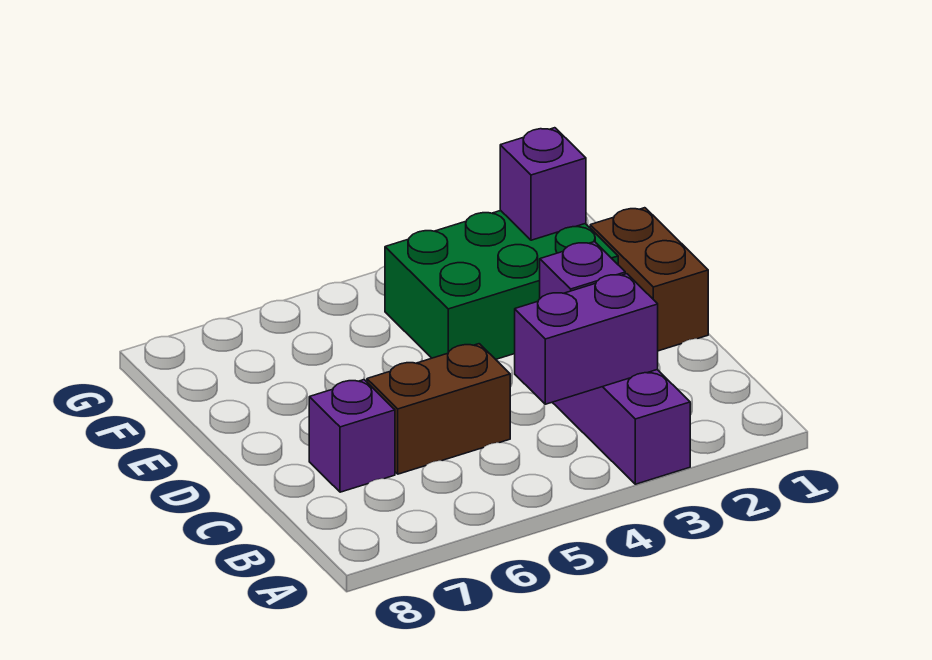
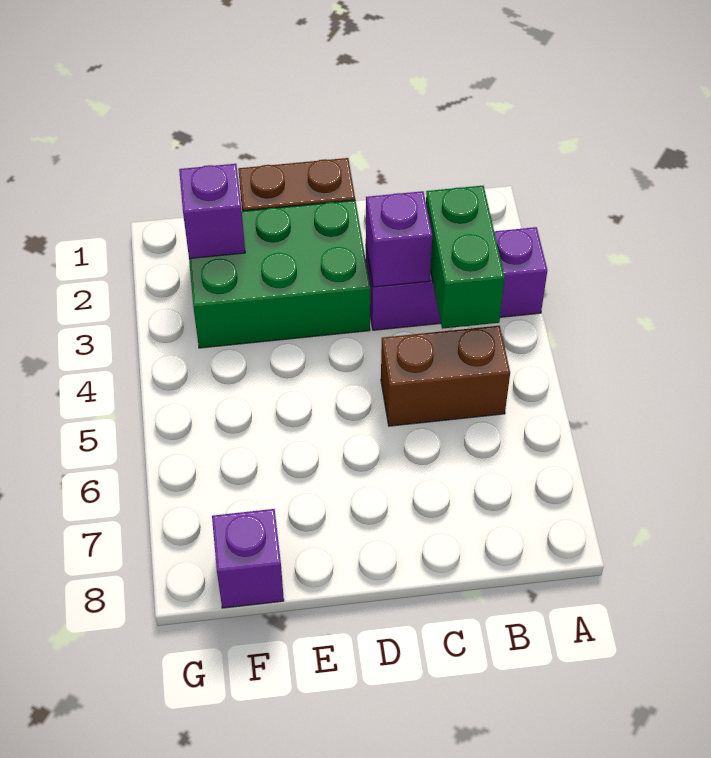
purple 1x2 brick [515,274,658,404] -> green 1x2 brick [426,186,505,329]
brown 1x2 brick [367,344,510,474] -> brown 1x2 brick turned to [381,326,510,426]
purple 1x1 brick [309,380,395,492] -> purple 1x1 brick moved to [212,509,284,608]
green 2x3 brick [385,211,618,359] -> green 2x3 brick turned to [189,200,370,348]

